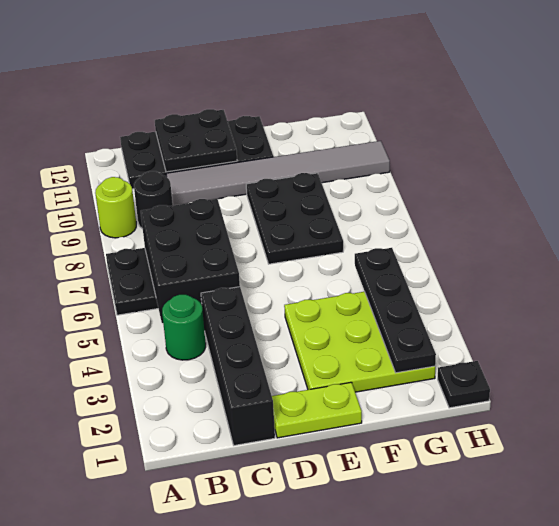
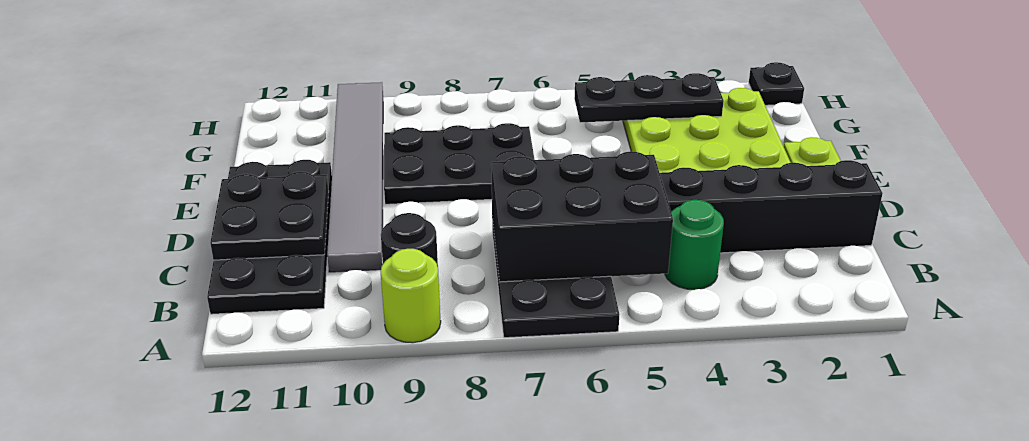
black 1x4 plate [355,248,436,373] -> black 1x3 plate [574,73,724,122]

